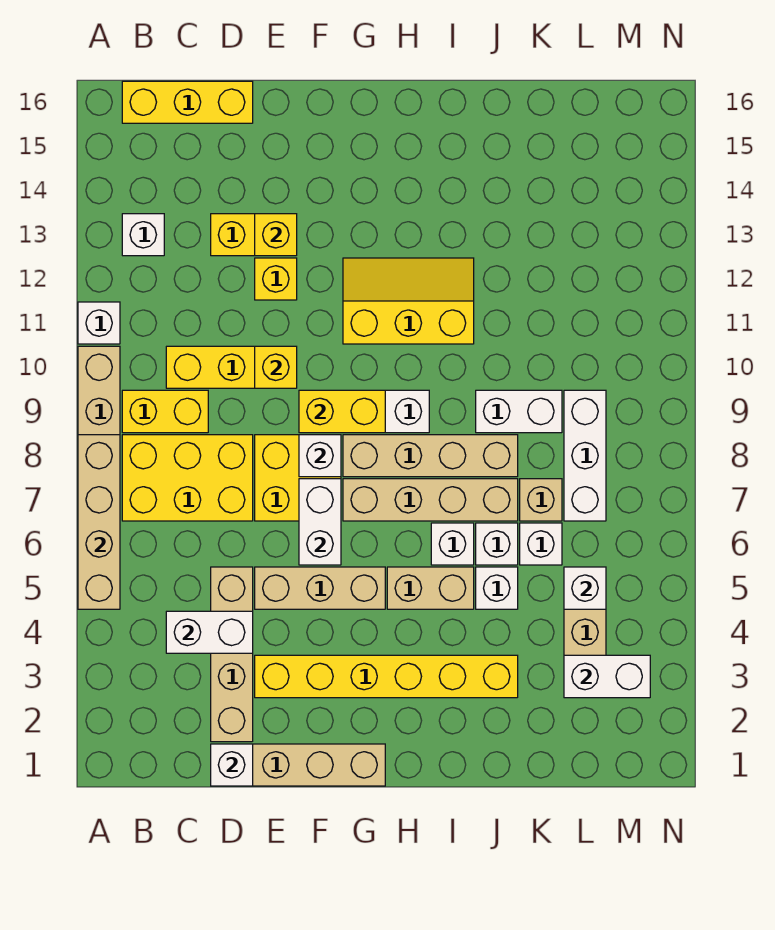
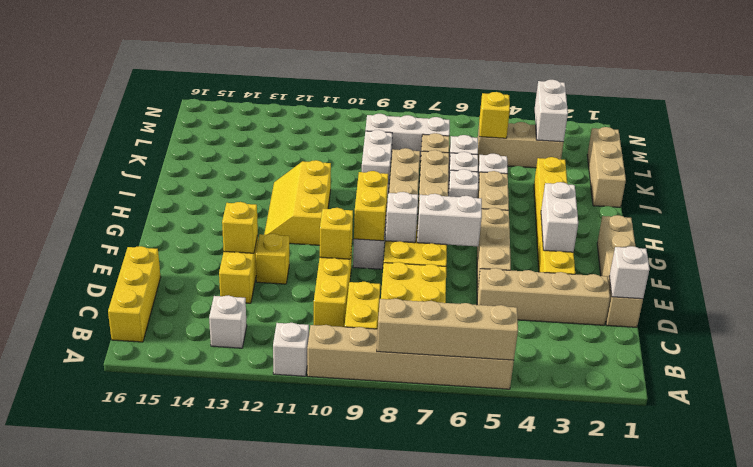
white 1x2 brick [166,611,253,653] -> white 1x2 brick moved to [541,182,578,252]
none -> tan 1x3 brick [587,127,626,207]
white 1x1 brick [564,567,606,609] -> yellow 1x1 brick [479,92,510,138]

